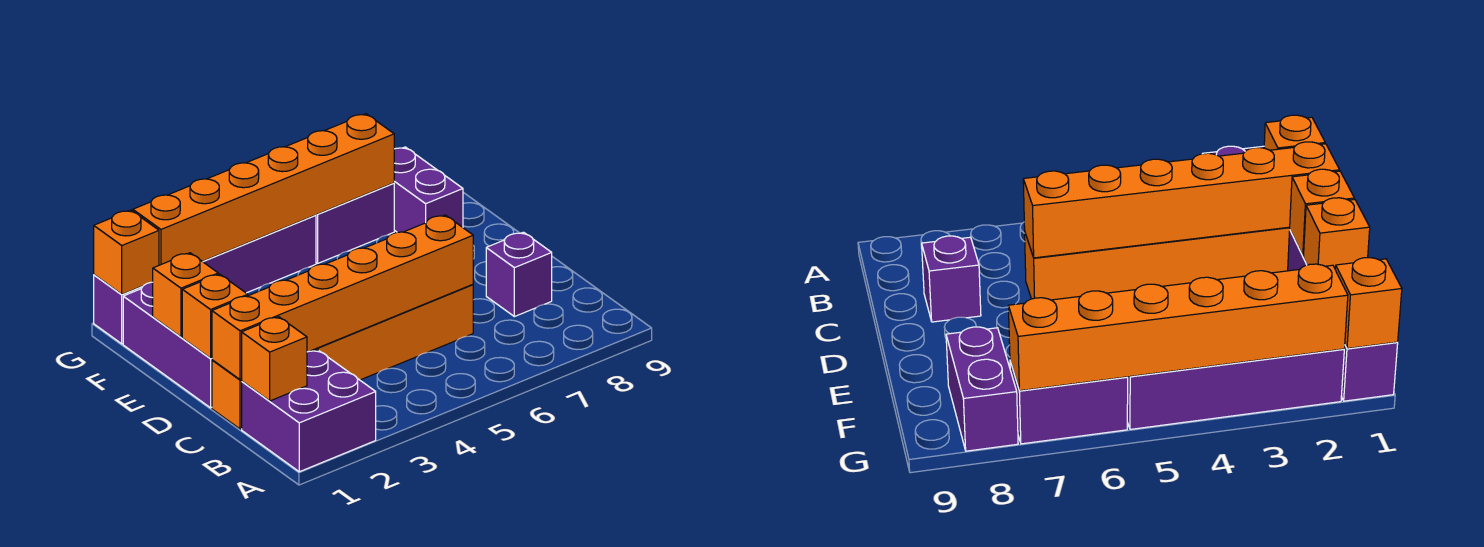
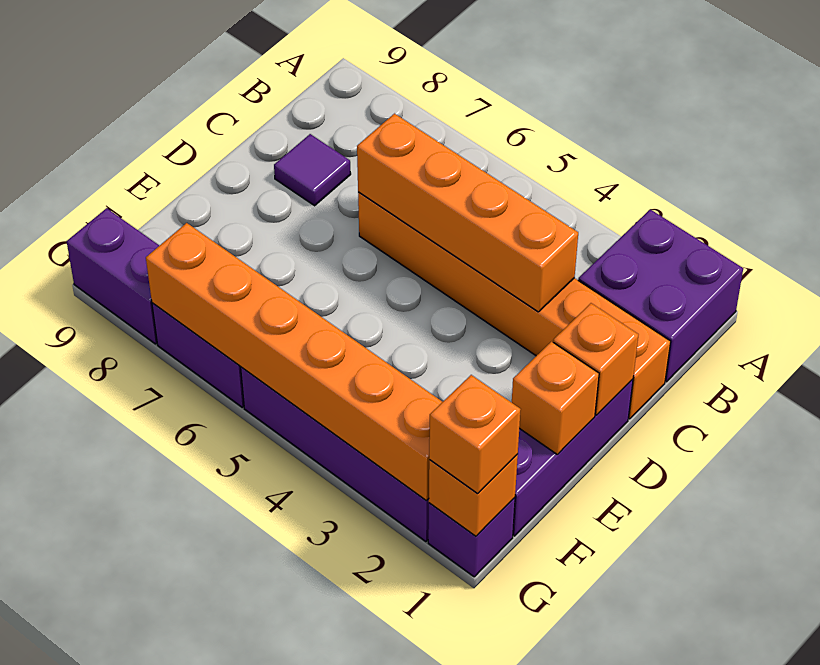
orange 1x1 brick [242,317,307,401] -> orange 1x1 brick moved to [429,375,521,493]
orange 1x6 brick [212,215,473,380] -> orange 1x4 brick [357,114,578,312]
purple 1x1 brick [486,232,552,317] -> purple 1x1 tile [274,134,351,206]
purple 1x2 brick [394,147,463,232] -> purple 1x2 brick turned to [67,208,159,344]

